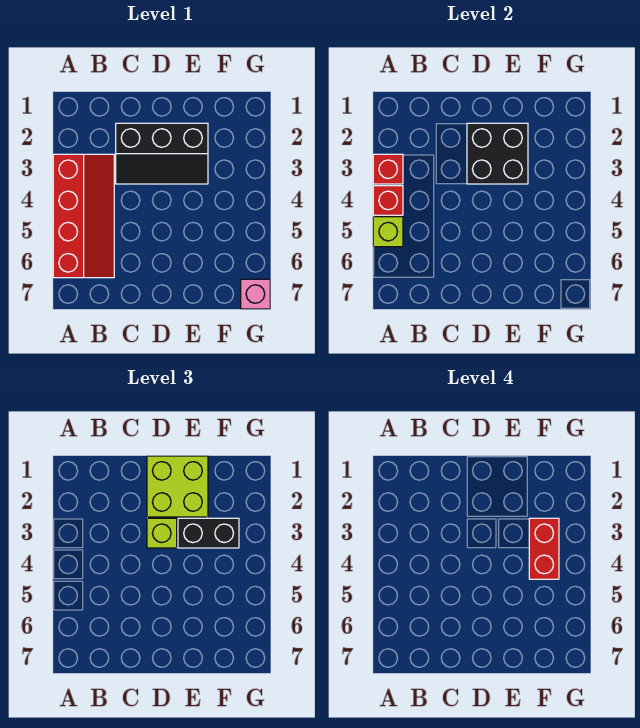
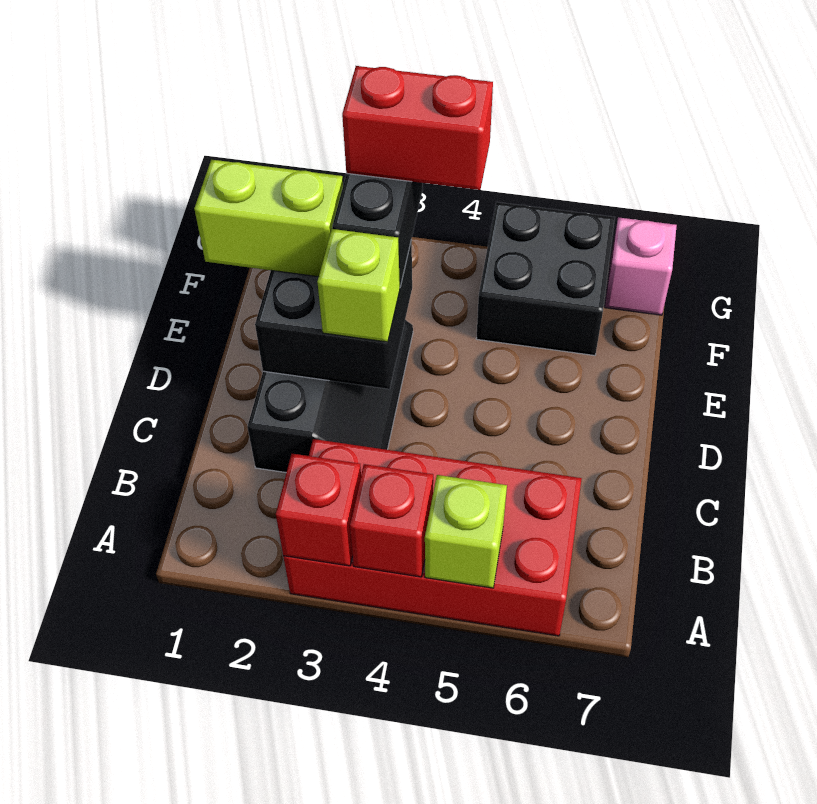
red 2x4 slope [53,154,114,278] -> red 2x4 brick [283,439,582,636]
lime 2x2 brick [147,456,208,517] -> lime 1x2 brick [194,160,343,277]
none -> black 2x2 brick [476,202,615,356]

